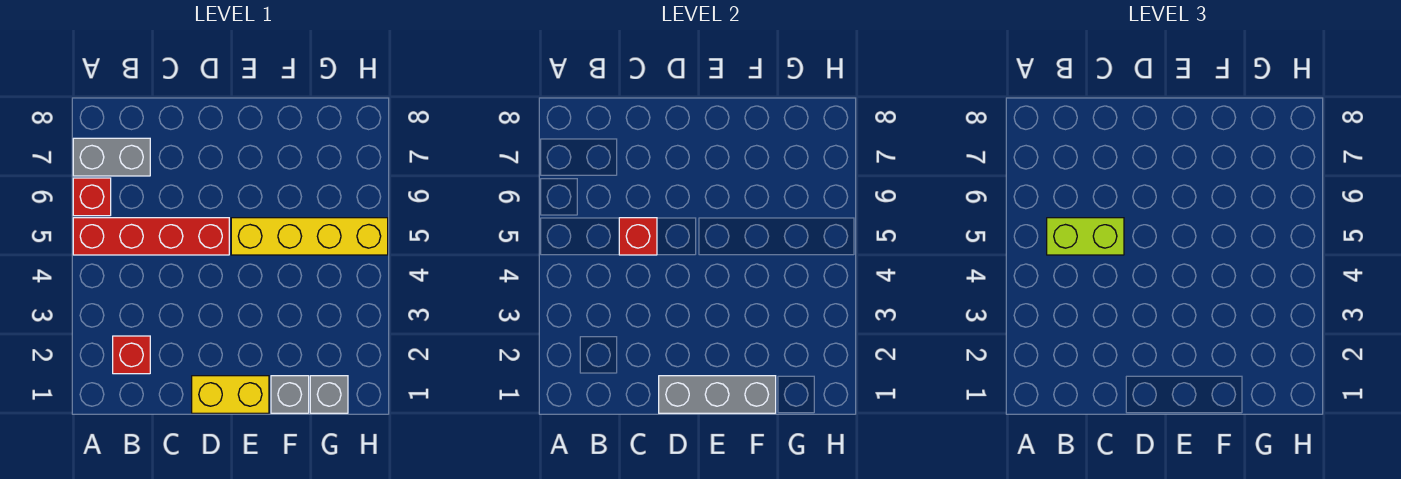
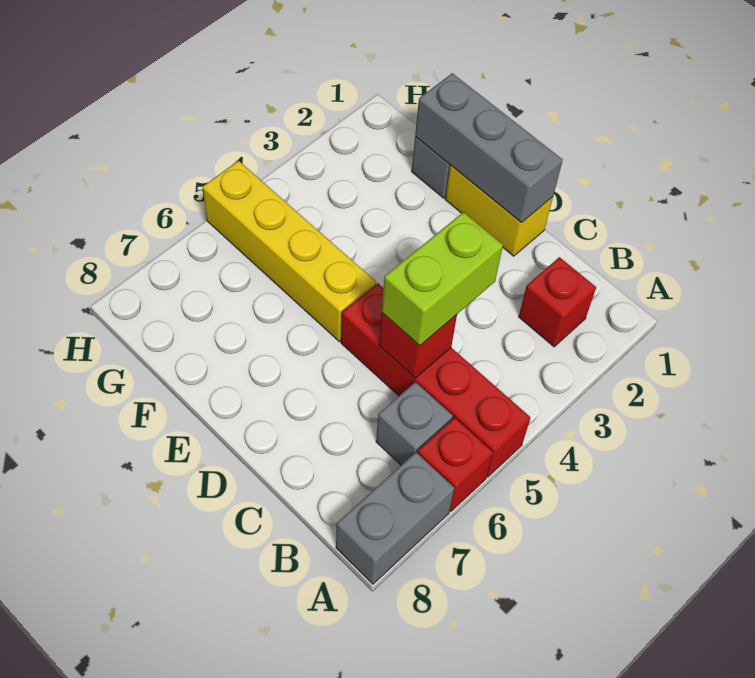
grey 1x2 brick [73,138,150,176] -> grey 1x2 brick turned to [336,452,454,584]
lime 1x2 brick [1047,218,1124,255] -> lime 1x2 brick turned to [382,212,503,346]
grey 1x1 brick [310,376,348,413] -> grey 1x1 brick moved to [376,382,453,465]

